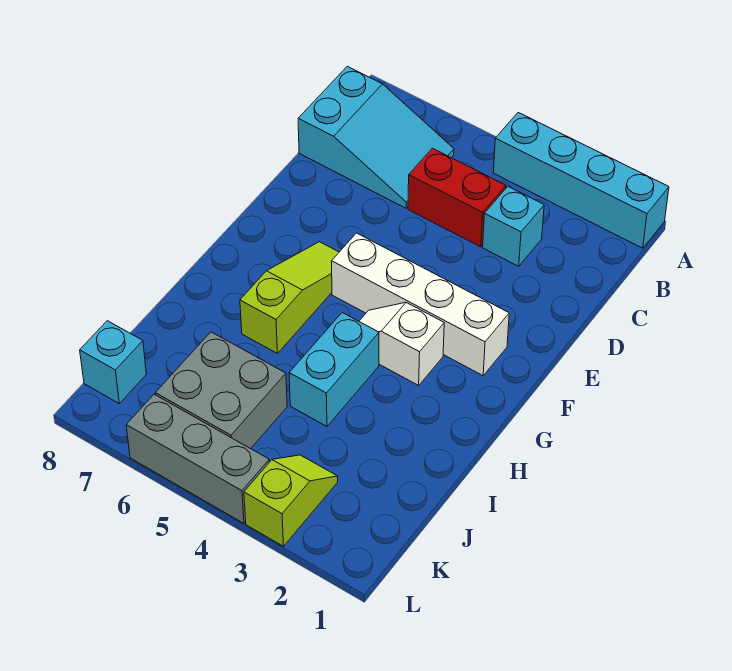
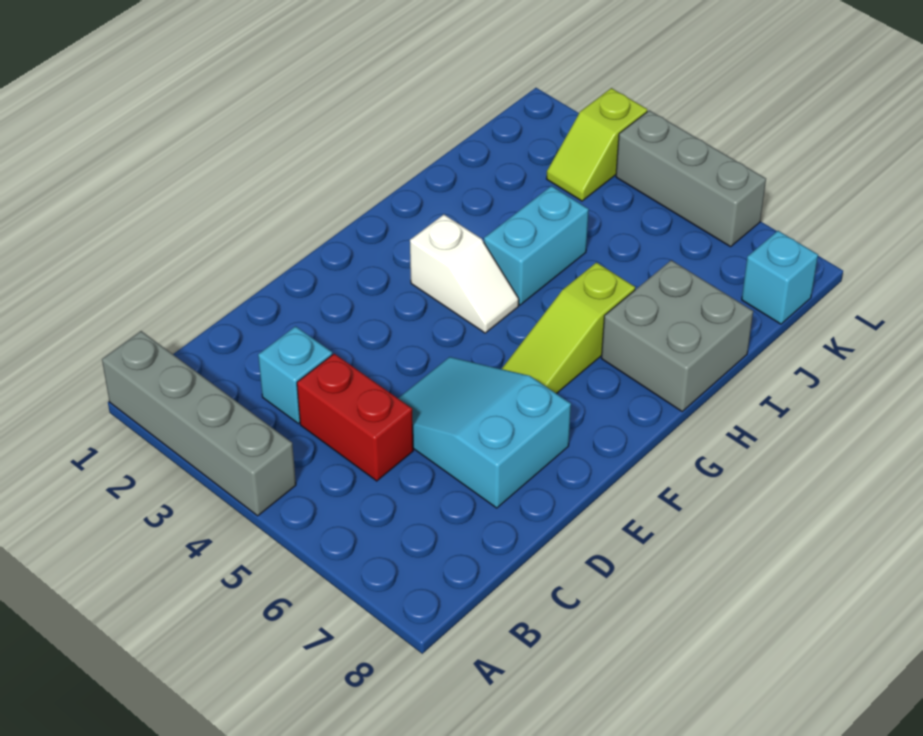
cyan 1x4 brick [493,113,669,248] -> grey 1x4 brick [102,331,296,516]
cyan 2x3 slope [298,66,454,208] -> cyan 2x3 slope moved to [398,357,571,508]
white 1x4 brick [332,233,509,376] -> none
grey 2x2 brick [155,332,287,449] -> grey 2x2 brick moved to [601,260,753,411]

